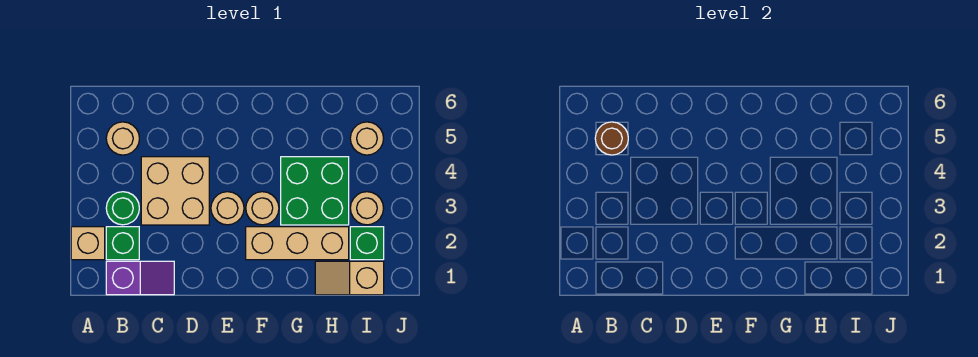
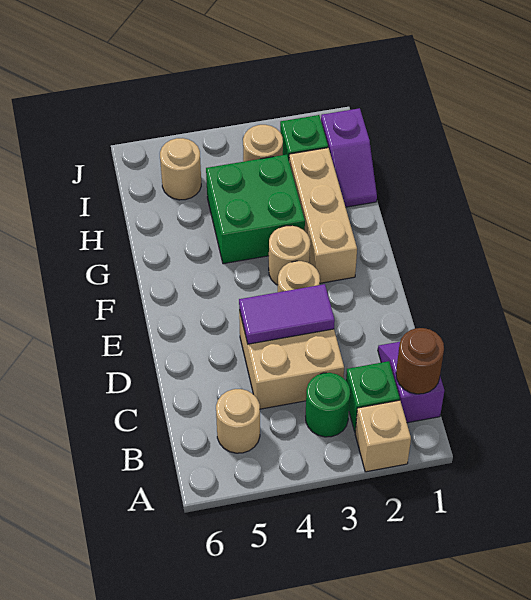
brown 1x1 round brick [595,122,628,155] -> brown 1x1 round brick moved to [396,328,444,394]
none -> purple 1x2 tile [239,284,335,344]
tan 1x2 slope [315,261,384,295] -> purple 1x2 slope [321,108,377,207]

